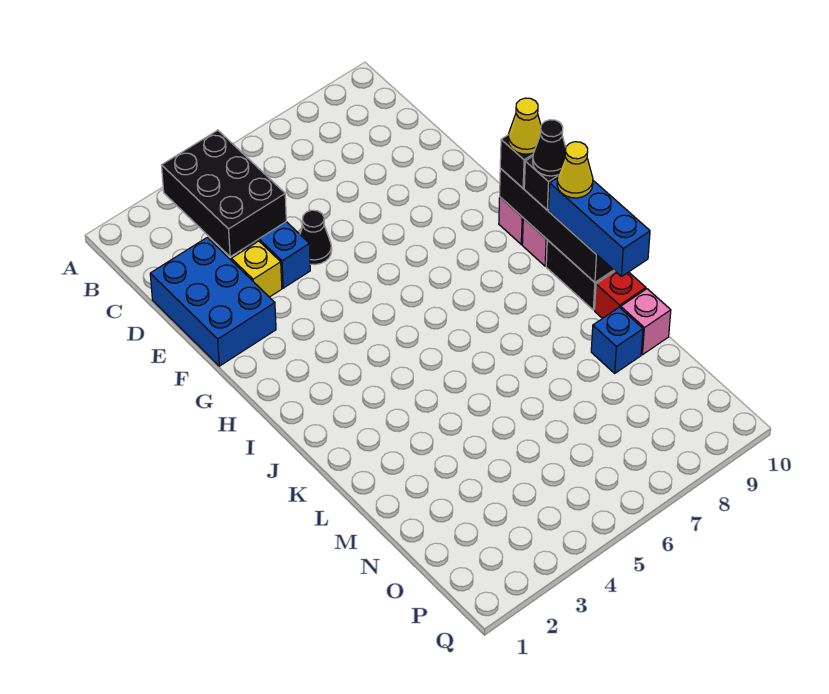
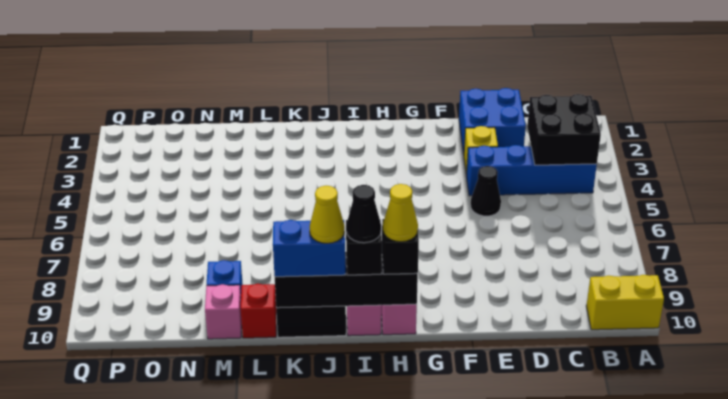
none -> yellow 1x2 brick [586,275,664,330]
black 2x3 brick [162,130,286,257] -> black 2x2 brick [527,94,601,165]
blue 2x3 brick [150,238,276,366] -> blue 2x2 brick [459,88,526,154]
blue 1x3 brick [549,178,650,277] -> blue 1x2 brick [273,220,345,277]

